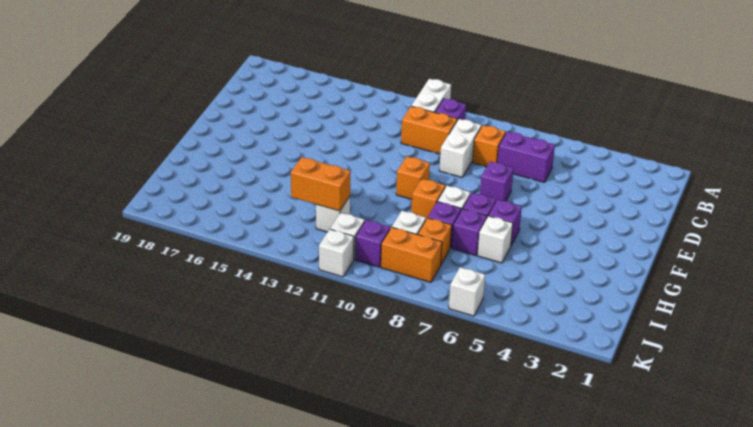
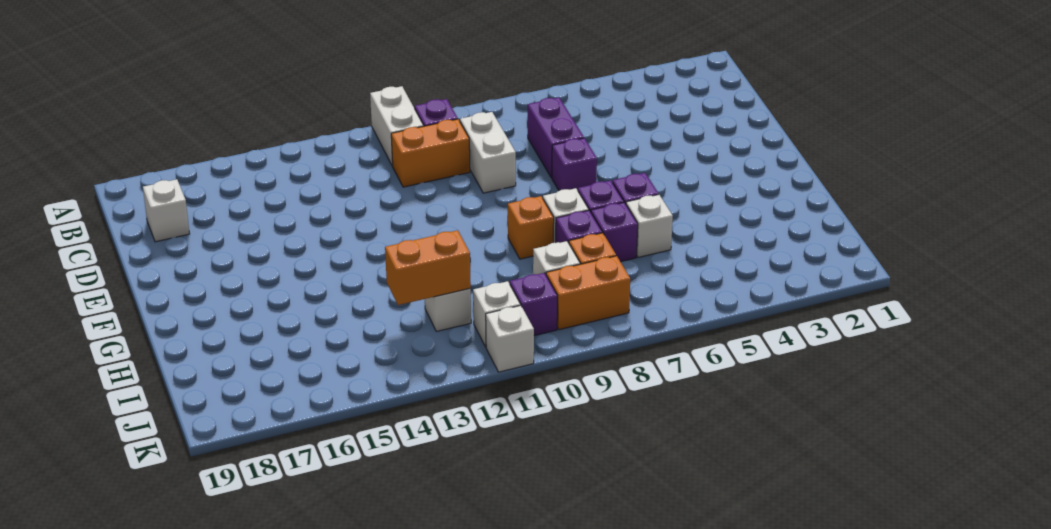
purple 1x2 brick [497,132,555,182] -> purple 1x2 brick turned to [528,97,584,178]
orange 1x1 brick [473,125,506,167] -> none
orange 1x1 brick [396,157,430,199] -> none
white 1x1 brick [449,267,485,316] -> white 1x1 brick moved to [143,179,190,242]

